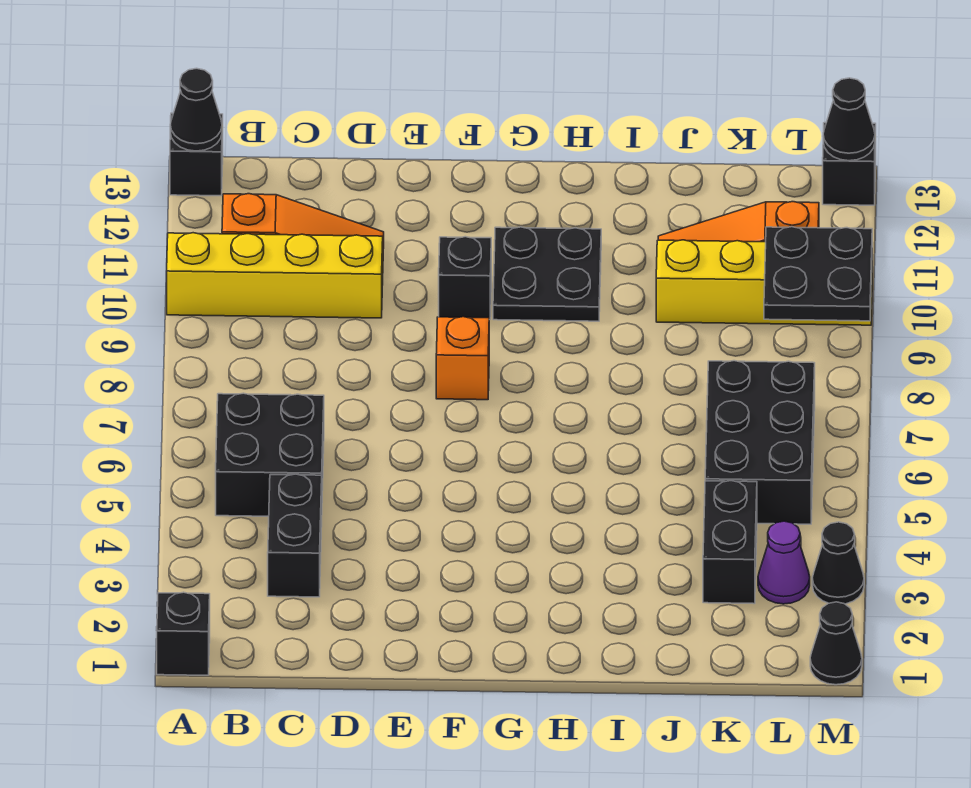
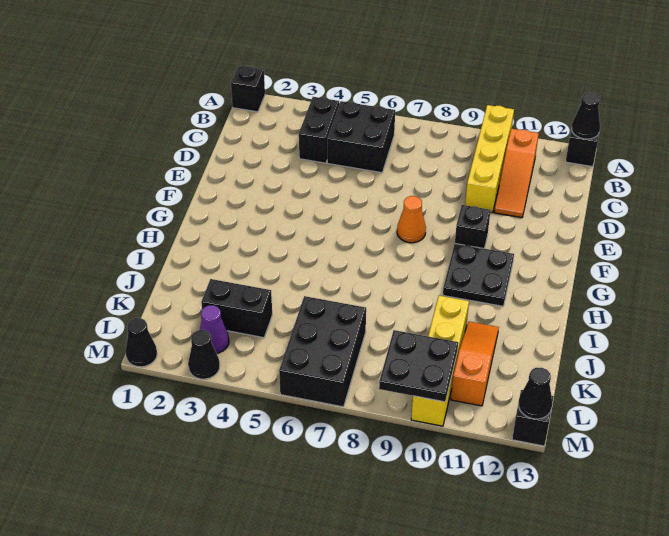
black 1x2 brick [268,474,322,597] -> black 1x2 brick turned to [299,97,339,163]
orange 1x1 brick [436,317,489,400] -> orange 1x1 cone [397,196,426,243]
black 2x3 brick [705,361,815,524] -> black 2x3 brick turned to [279,296,366,407]

